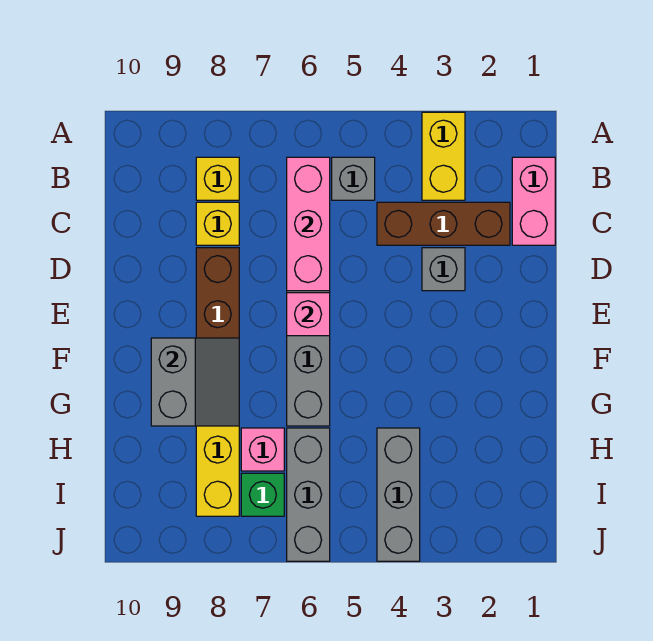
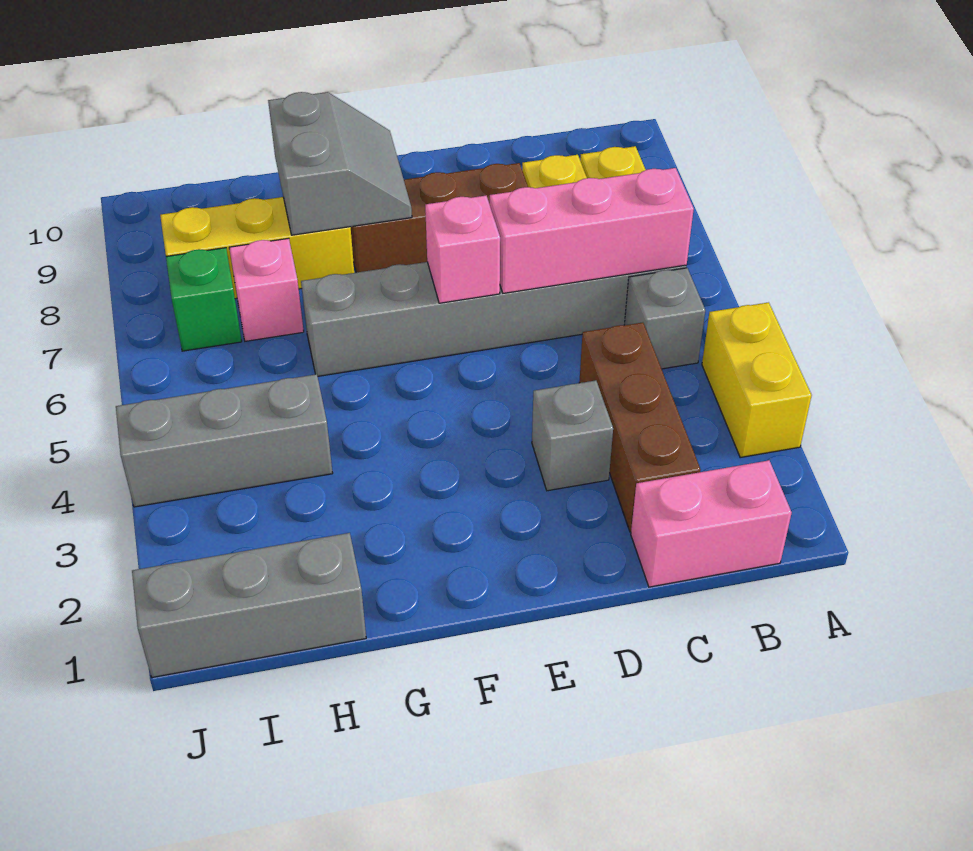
yellow 1x2 brick [422,112,465,200] -> yellow 1x2 brick turned to [702,302,812,458]
grey 2x2 slope [151,338,239,426] -> grey 2x2 slope turned to [268,92,412,235]
grey 1x3 brick [287,428,330,561] -> grey 1x3 brick moved to [132,533,366,677]

